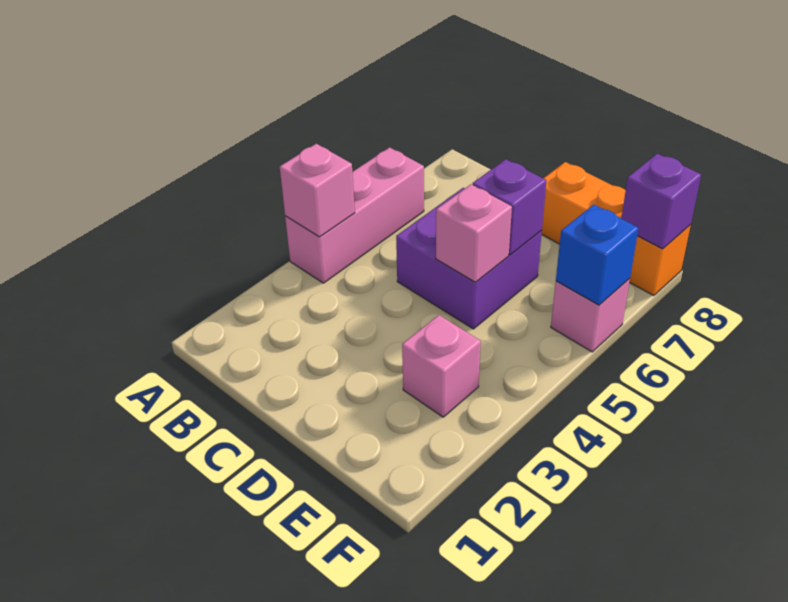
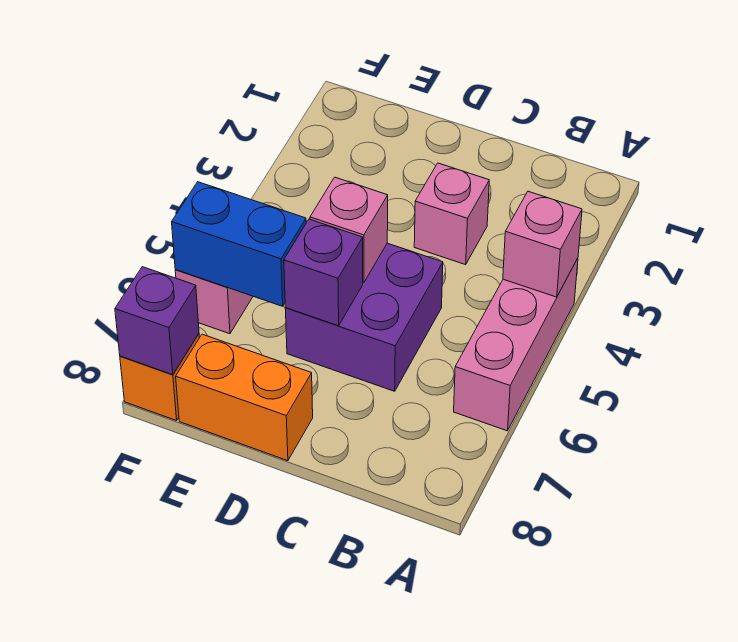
pink 1x1 brick [402,315,481,417] -> pink 1x1 brick moved to [414,163,489,265]
blue 1x1 brick [556,205,638,305] -> blue 1x2 brick [172,182,306,306]

